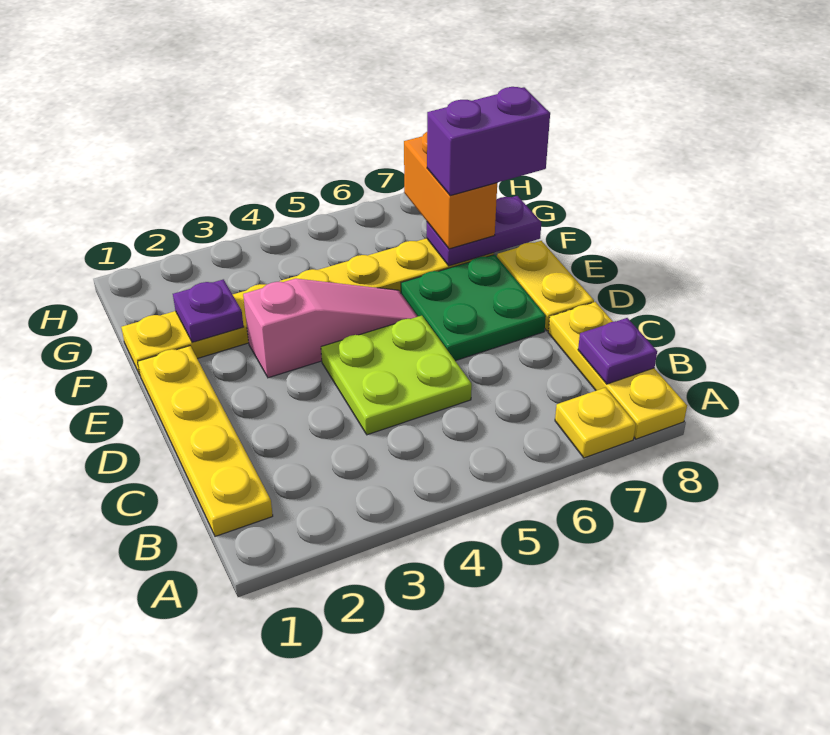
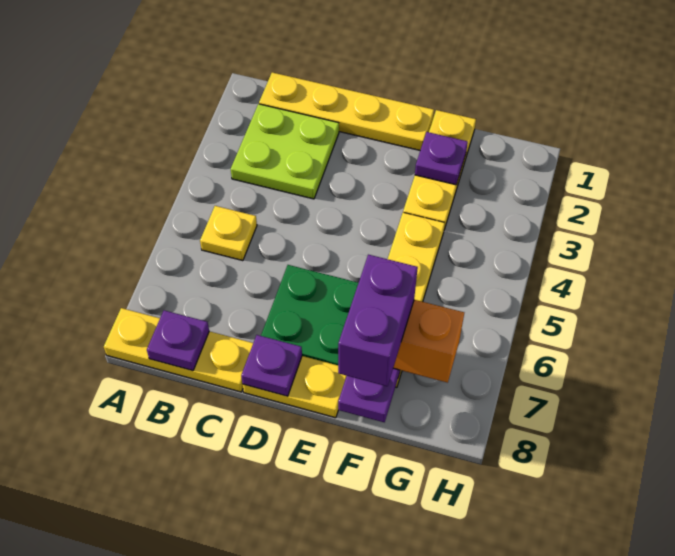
yellow 1x1 plate [555,388,636,458] -> yellow 1x1 plate moved to [200,206,257,261]
lime 2x2 plate [321,316,472,435] -> lime 2x2 plate moved to [231,104,339,199]
none -> purple 1x1 plate [241,335,302,396]
pink 1x3 slope [243,279,418,378] -> none

